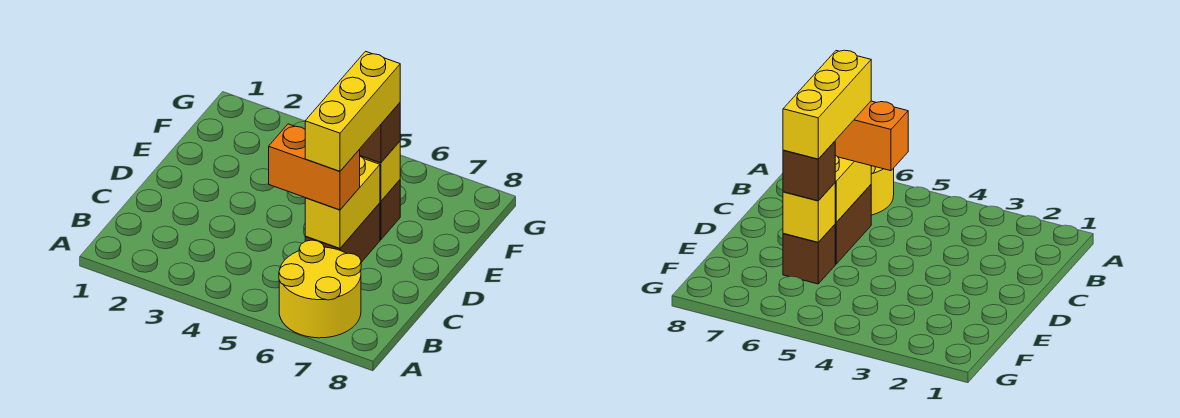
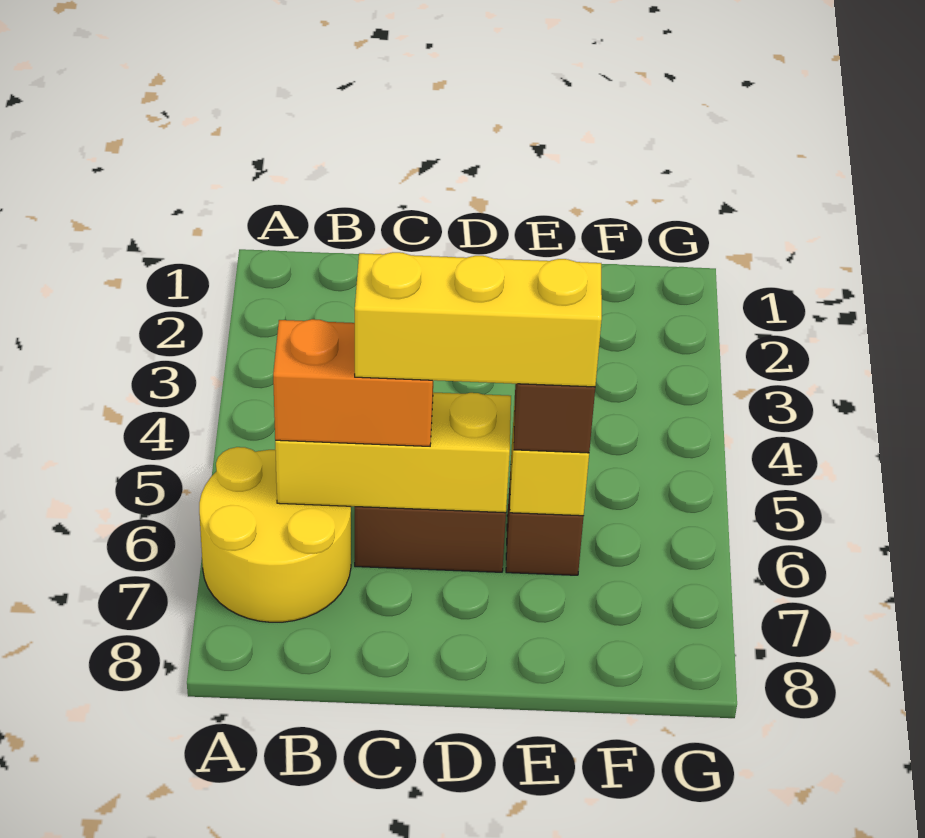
orange 1x2 brick [269,124,360,210] -> orange 1x2 brick turned to [273,319,433,446]
yellow 1x2 brick [305,157,380,248] -> yellow 1x3 brick [275,392,511,513]

